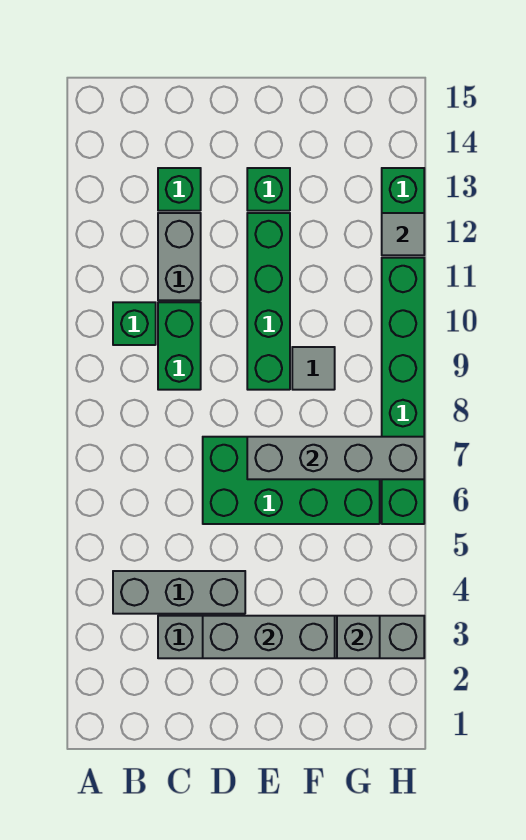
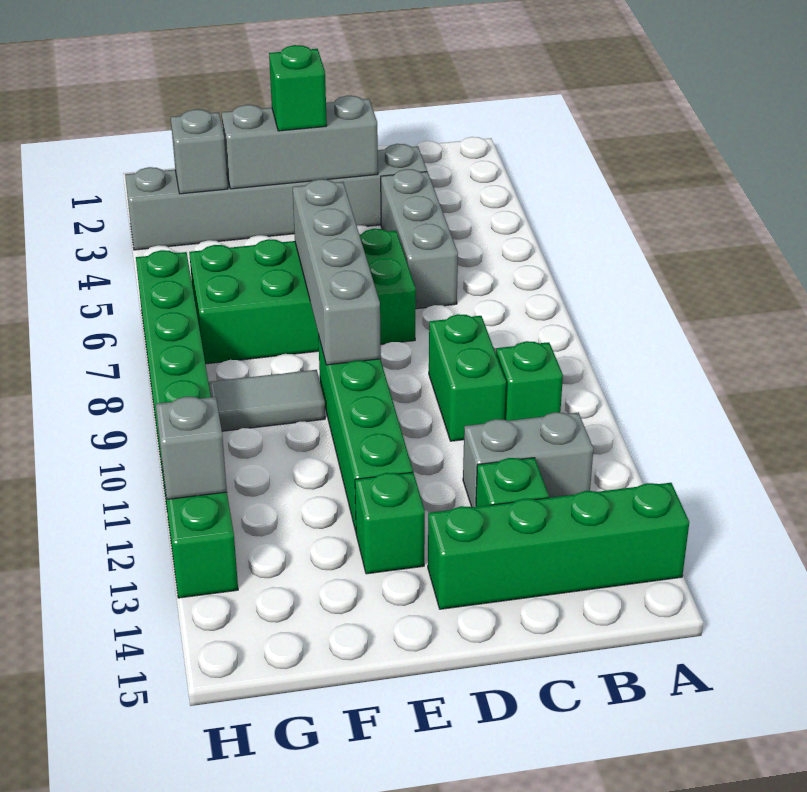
none -> green 1x4 brick [428,483,689,609]
grey 1x3 brick [113,571,245,614] -> grey 1x3 brick turned to [381,169,458,309]
grey 1x2 brick [158,213,201,300] -> grey 1x2 brick turned to [463,412,593,507]
none -> green 1x1 brick [269,45,327,131]
grey 1x4 brick [247,437,424,479] -> grey 1x4 brick turned to [293,179,381,365]
grey 1x1 tile [292,347,335,390] -> grey 1x2 tile [208,370,325,431]
grey 1x1 tile [382,213,424,255] -> grey 1x1 brick [156,397,227,499]

